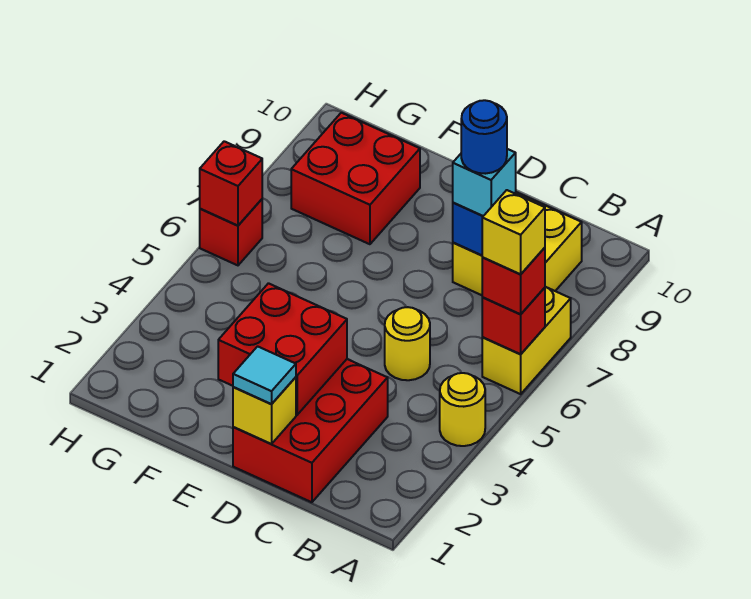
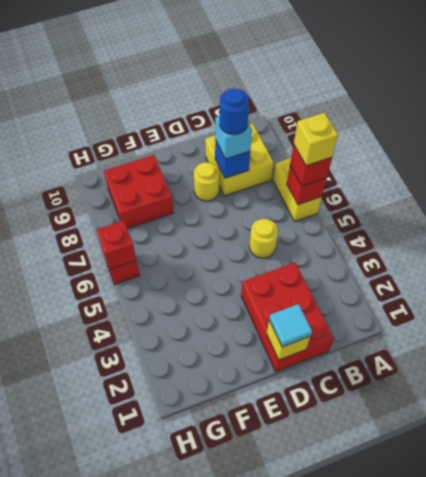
yellow 1x1 round brick [440,373,485,446] -> yellow 1x1 round brick moved to [194,162,220,201]
red 2x2 brick [218,283,347,415] -> none

